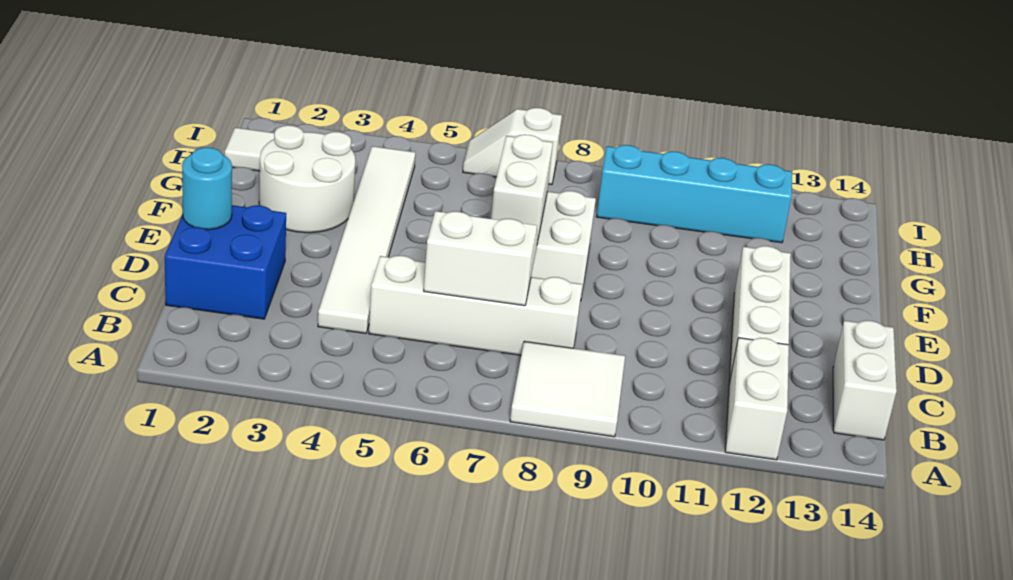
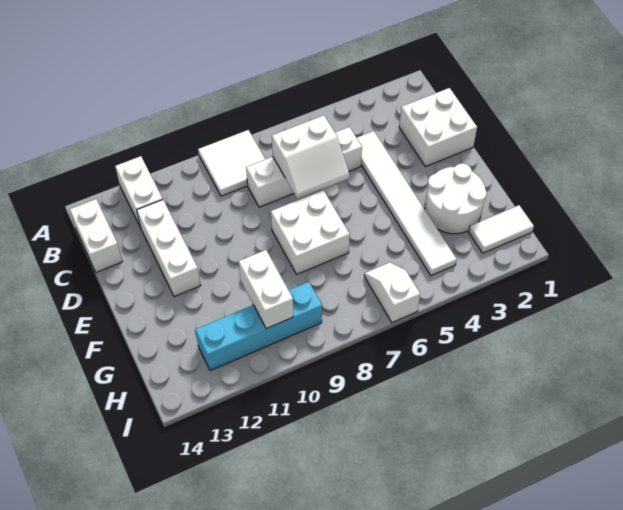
blue 2x2 brick [165,205,286,319] -> white 2x2 brick [399,88,477,167]
cyan 1x1 round brick [182,147,232,230] -> none
white 1x2 brick [491,134,553,243] -> white 1x2 brick moved to [239,250,293,329]
white 1x2 slope [463,108,562,185] -> white 1x2 slope turned to [364,262,420,323]

